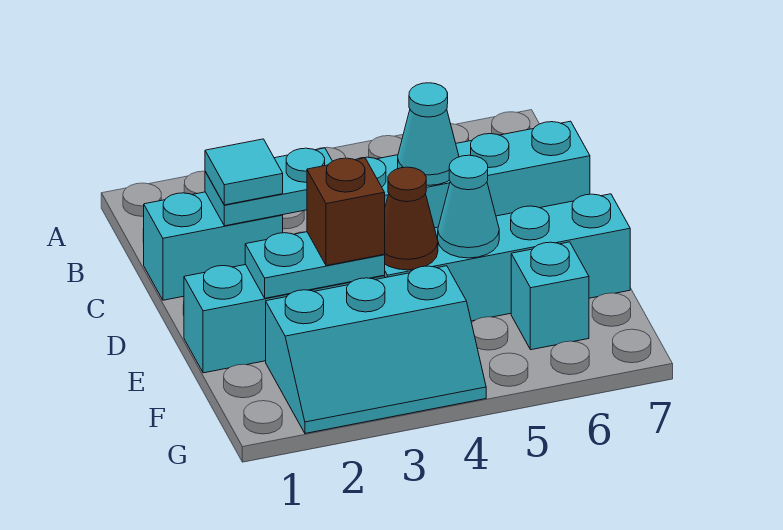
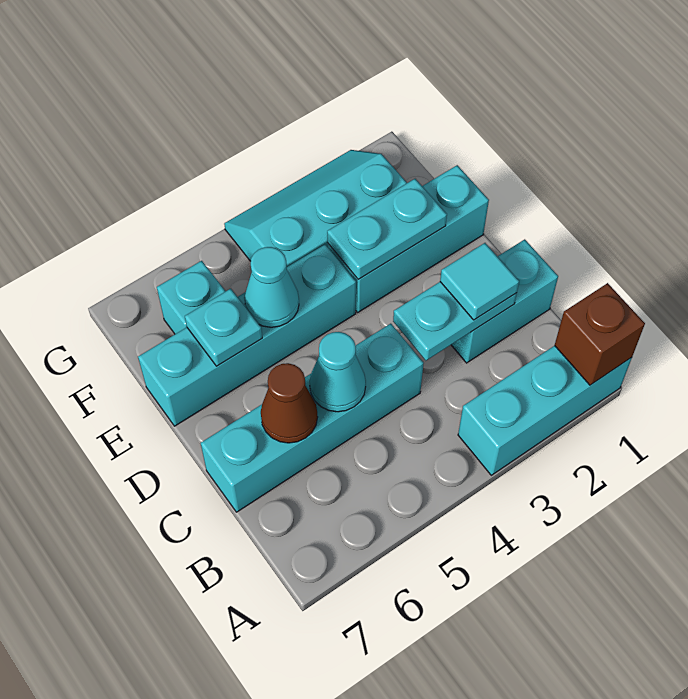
none -> cyan 1x3 brick [458,346,632,475]
brown 1x1 brick [307,158,385,266] -> brown 1x1 brick moved to [555,283,645,385]
brown 1x1 cone [384,167,438,270] -> brown 1x1 cone moved to [261,363,318,443]
none -> cyan 1x1 plate [185,289,262,366]

